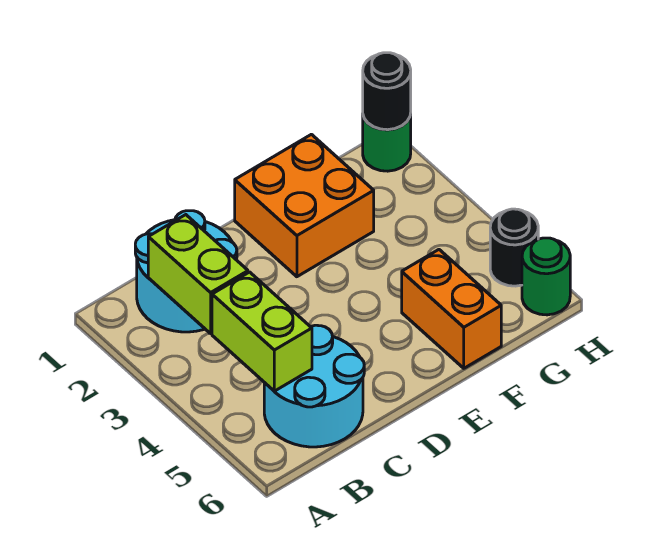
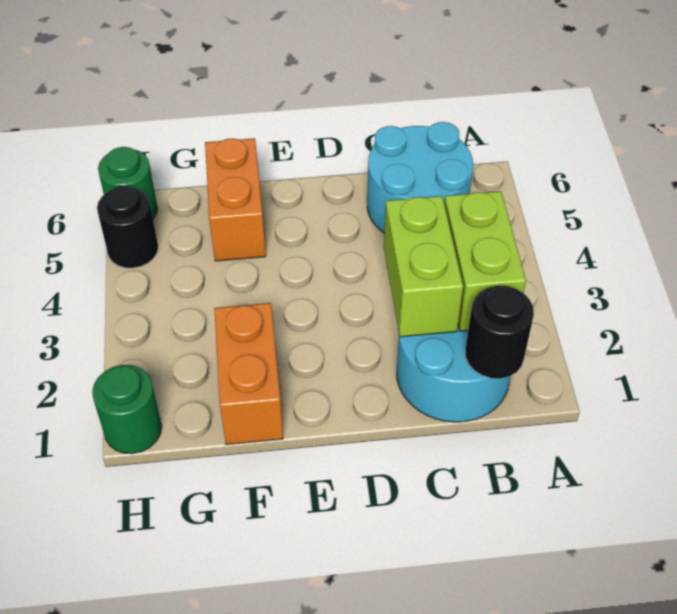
lime 1x2 brick [212,272,312,391] -> lime 1x2 brick moved to [384,196,463,337]
orange 2x2 brick [235,134,374,277] -> orange 1x2 brick [214,303,283,445]
black 1x1 round brick [363,53,411,130] -> black 1x1 round brick moved to [465,286,534,379]

